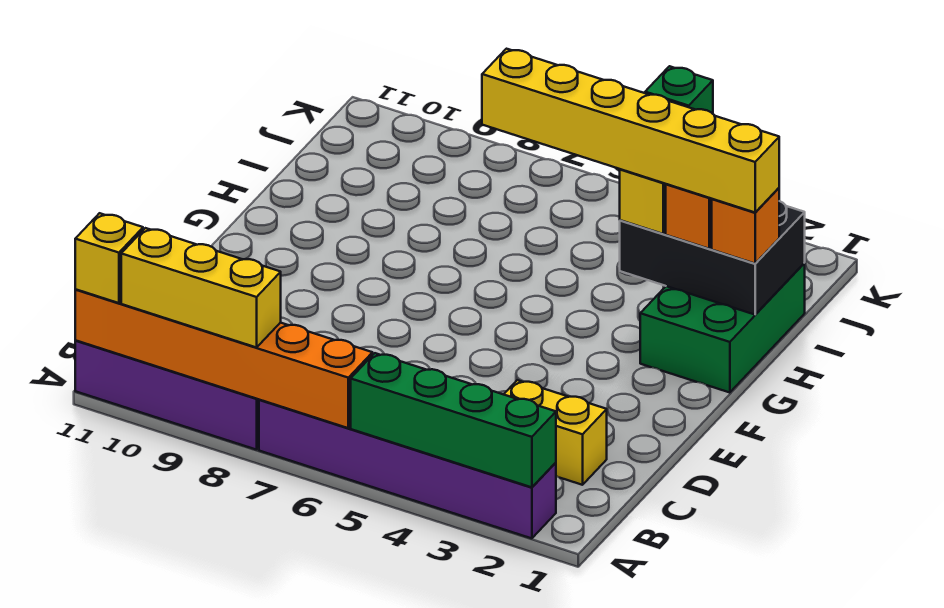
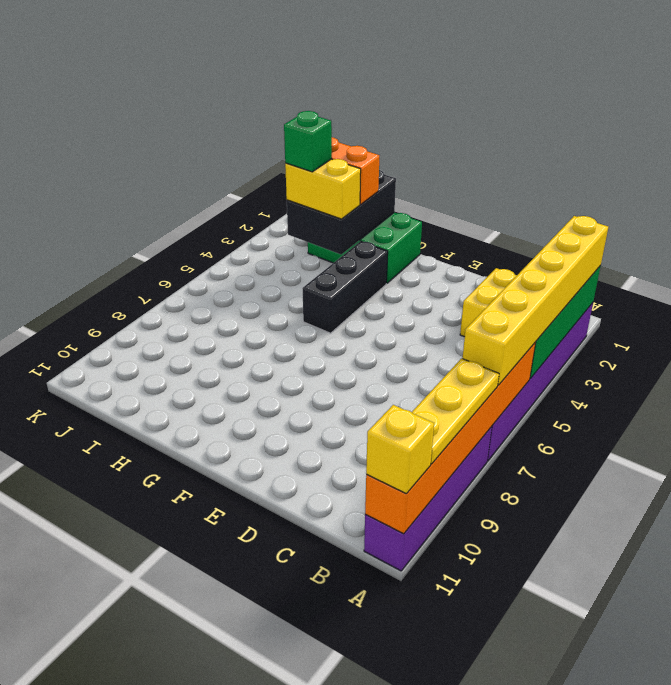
yellow 1x3 brick [121,228,281,348] -> yellow 1x3 plate [412,358,499,464]
none -> black 1x3 brick [302,241,388,333]
orange 1x1 brick [712,188,779,264] -> none
yellow 1x6 brick [482,49,779,212] -> yellow 1x6 brick moved to [462,216,608,385]

